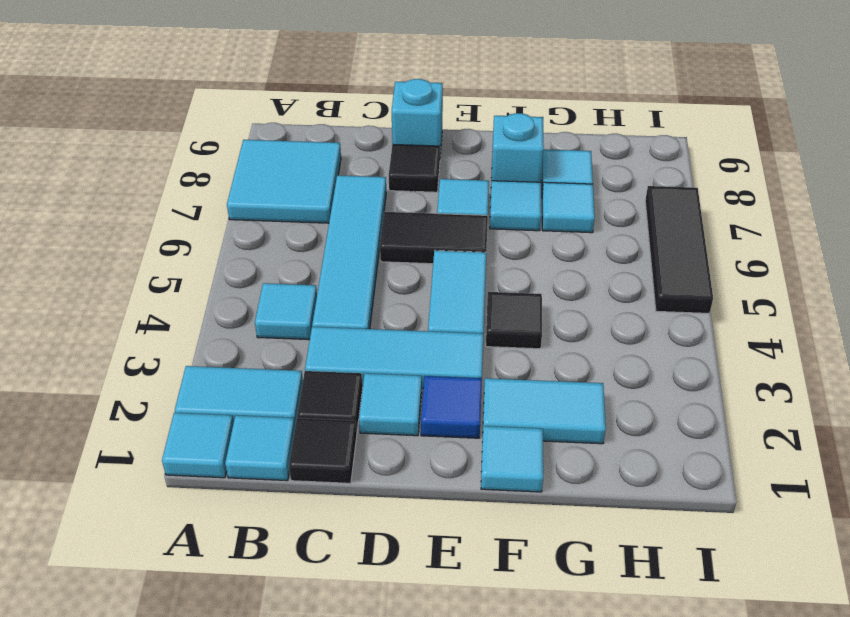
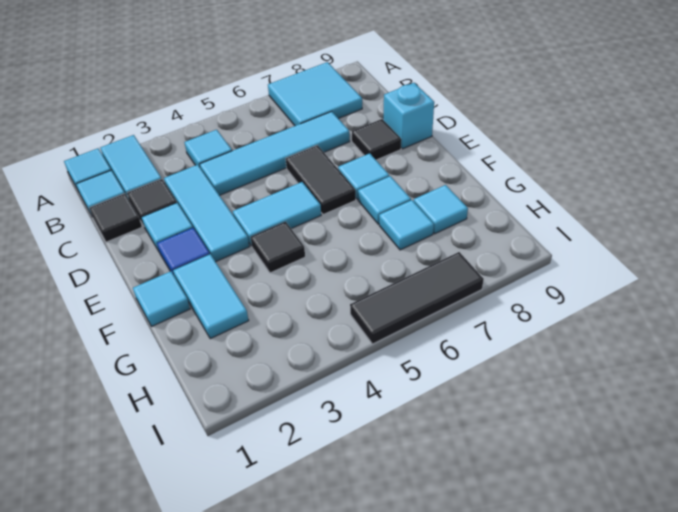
cyan 1x1 brick [491,113,544,182] -> none

